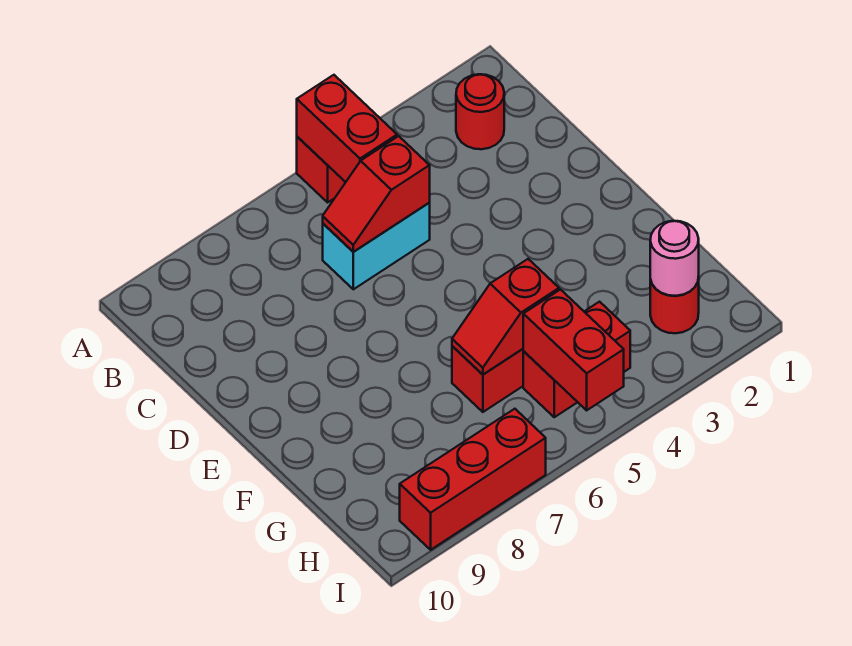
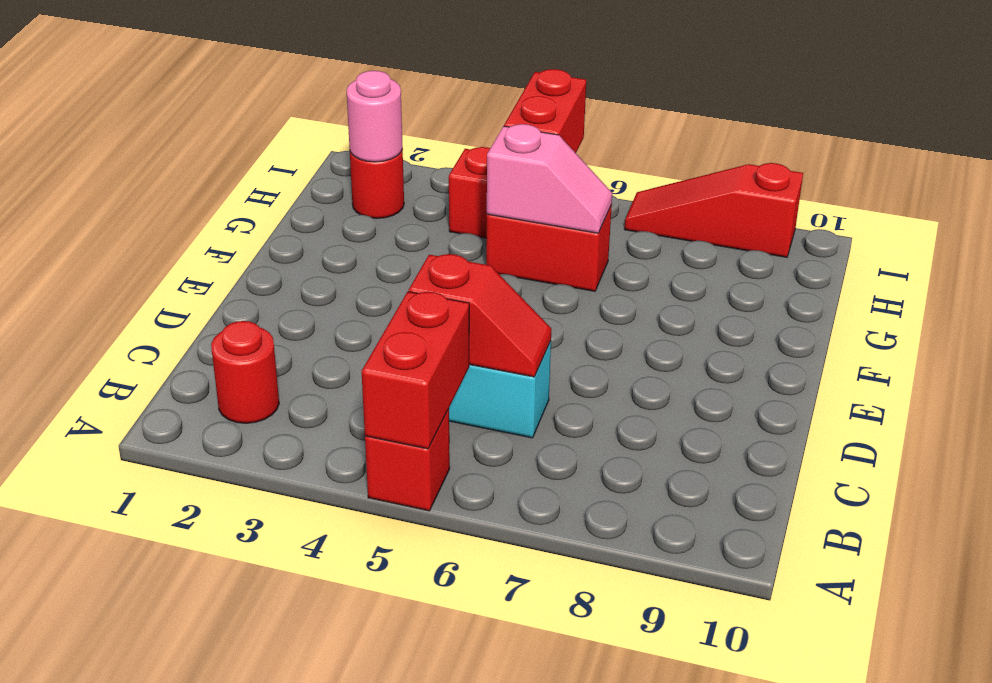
red 1x2 slope [452,259,559,374] -> pink 1x2 slope [487,124,612,233]
red 1x3 brick [400,409,546,550] -> red 1x3 slope [624,163,803,257]

